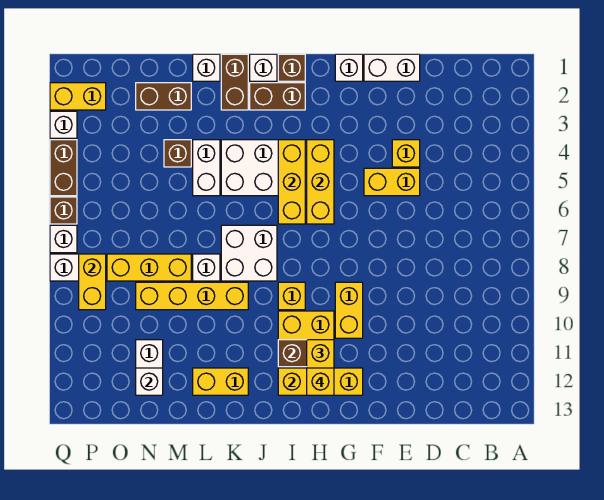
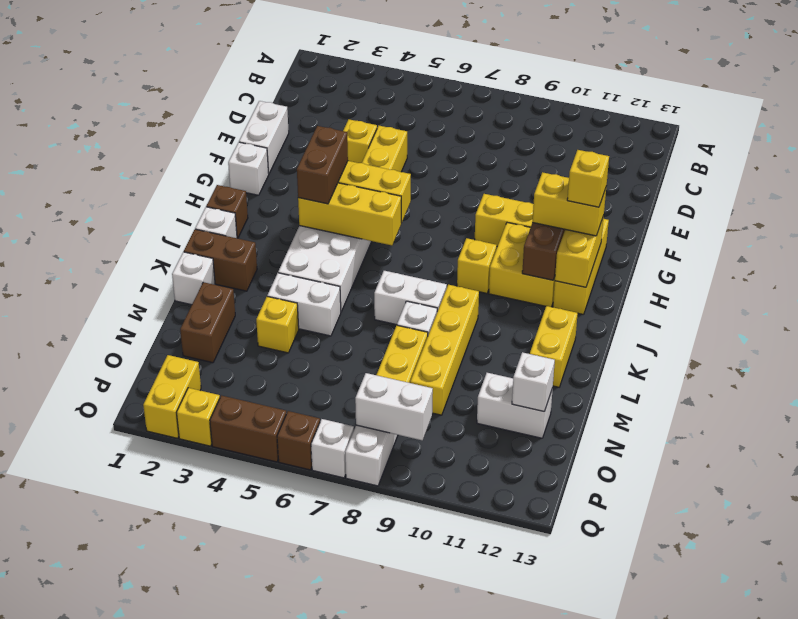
brown 1x2 brick [250,83,305,110] -> brown 1x2 brick moved to [297,126,348,204]
white 2x2 brick [221,225,277,281] -> white 1x2 brick [374,271,447,325]
brown 1x1 brick [164,140,191,167] -> yellow 1x1 brick [256,297,299,353]
yellow 1x2 brick [79,254,106,310] -> white 1x2 brick [355,373,433,440]
white 1x1 brick [50,111,77,138] -> yellow 1x1 brick [176,388,220,446]

